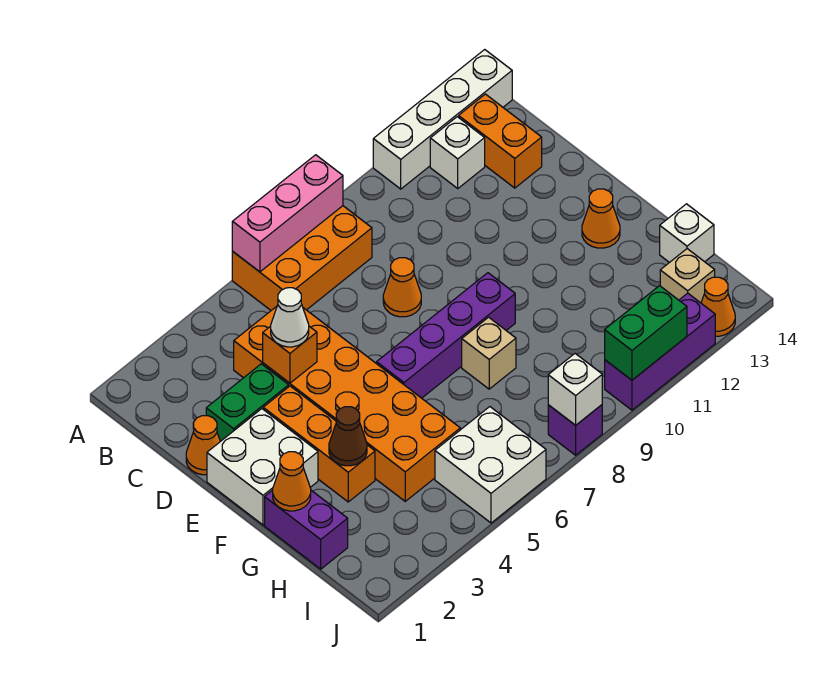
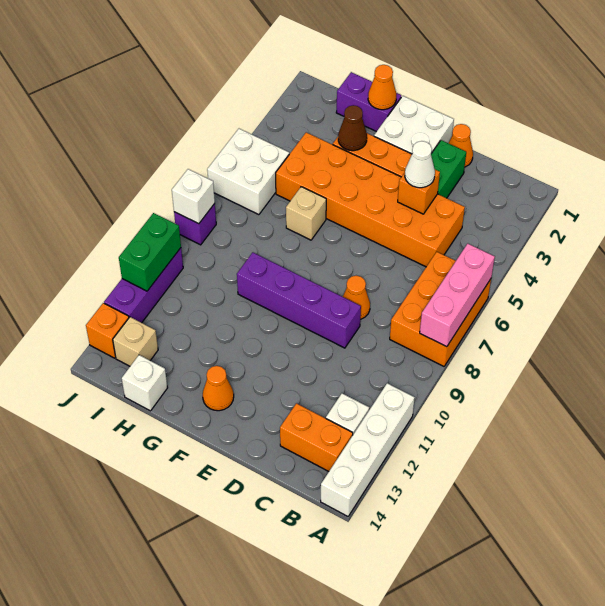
purple 1x4 brick [377,273,515,398] -> purple 1x4 brick turned to [237,252,361,348]
tan 1x1 brick [462,317,516,389] -> tan 1x1 brick moved to [286,187,326,240]
orange 1x1 cone [701,277,735,336] -> orange 1x1 brick [86,303,129,358]

